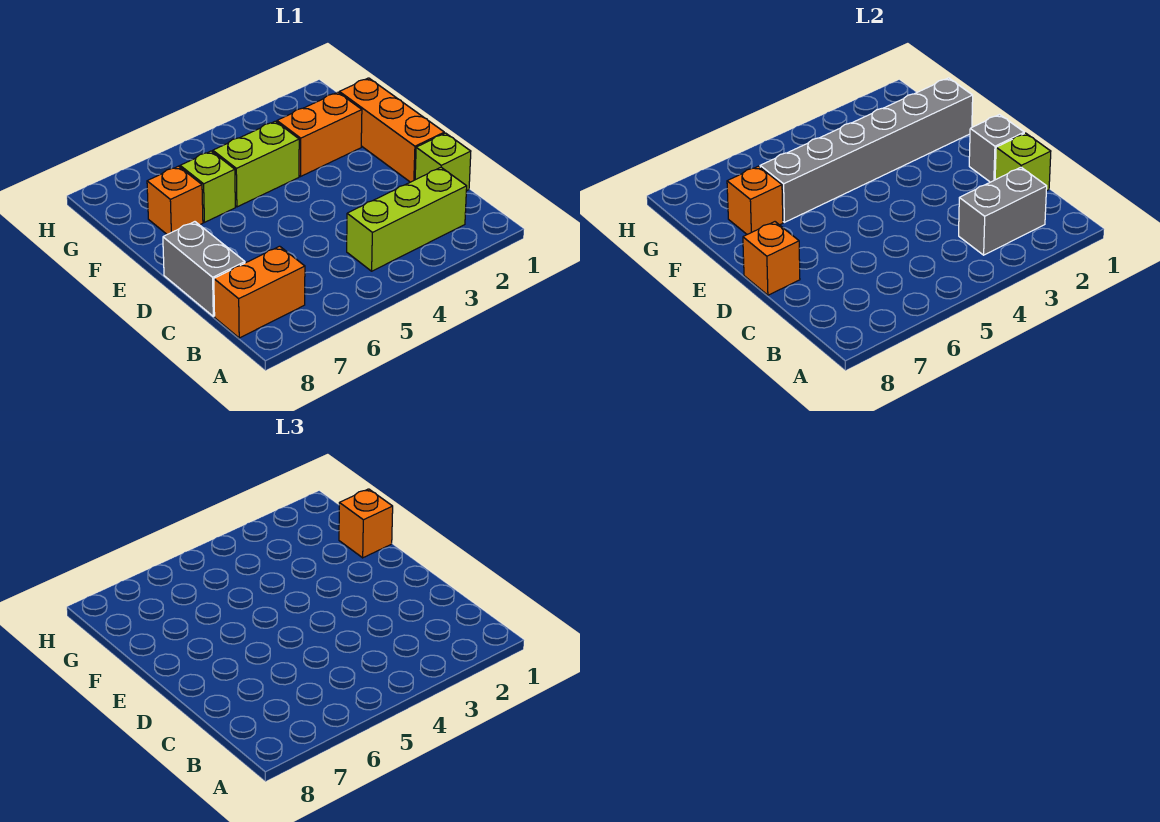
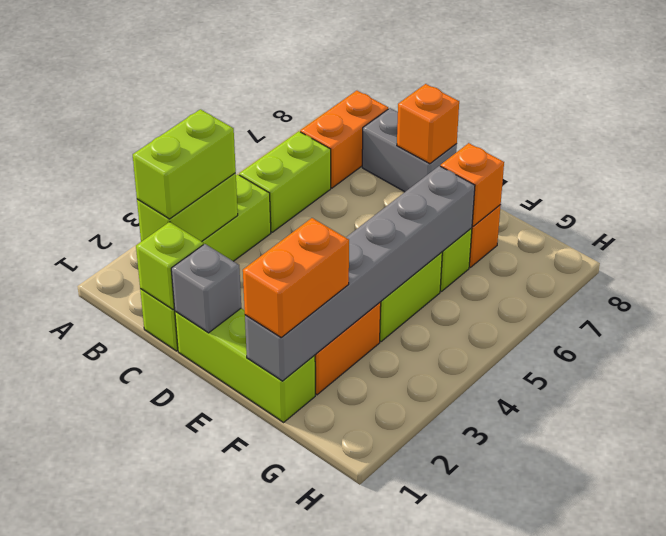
grey 1x2 brick [959,167,1047,255] -> lime 1x2 brick [137,173,238,242]
none -> lime 1x2 brick [133,109,236,219]
none -> lime 1x2 brick [239,131,331,232]
orange 1x3 brick [339,78,444,182] -> lime 1x3 brick [175,308,315,422]
orange 1x1 brick [339,489,393,558] -> orange 1x2 brick [243,218,349,337]

